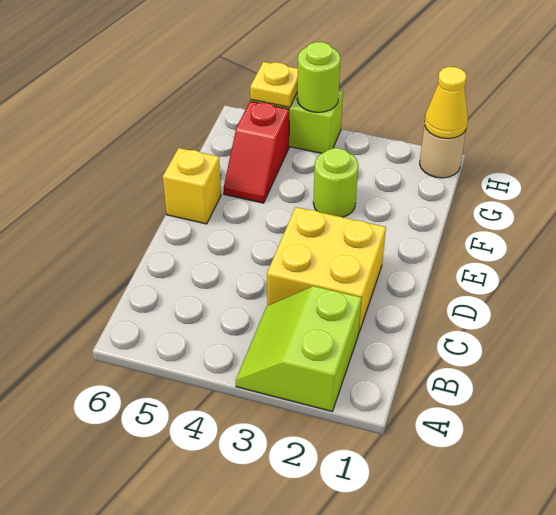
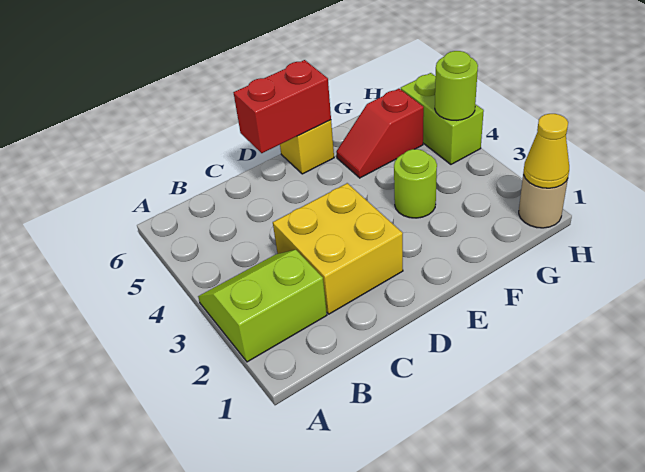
none -> red 1x2 brick [234,60,331,153]
yellow 1x1 plate [250,62,298,107] -> none

